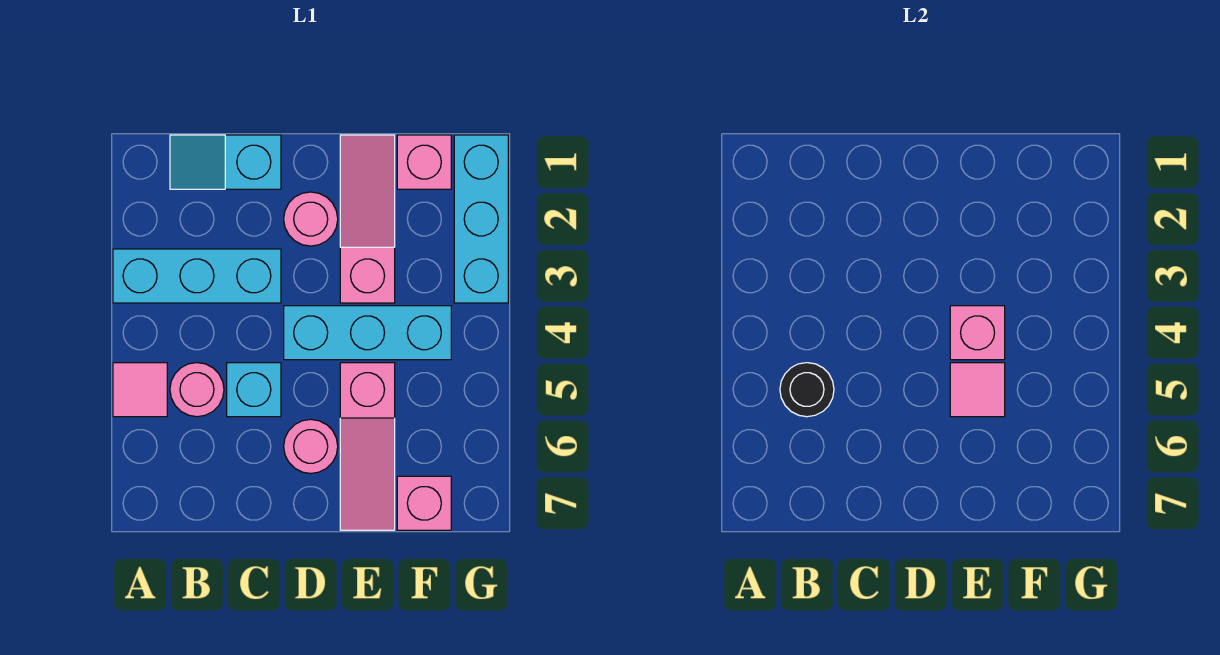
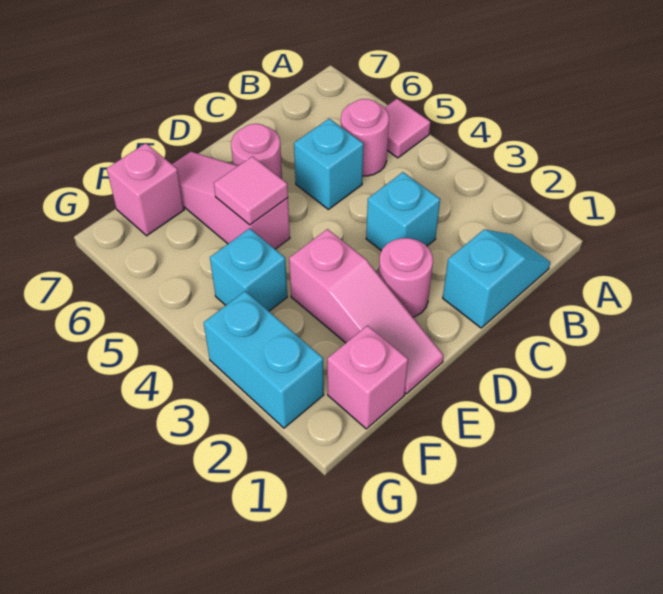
cyan 1x3 brick [113,249,281,303] -> cyan 1x1 brick [366,172,440,251]
black 1x1 round brick [780,363,834,417] -> none
cyan 1x3 brick [284,306,451,360] -> cyan 1x1 brick [210,229,287,311]
pink 1x1 brick [950,306,1005,360] -> none
cyan 1x3 brick [454,135,508,303] -> cyan 1x2 brick [204,291,324,428]

